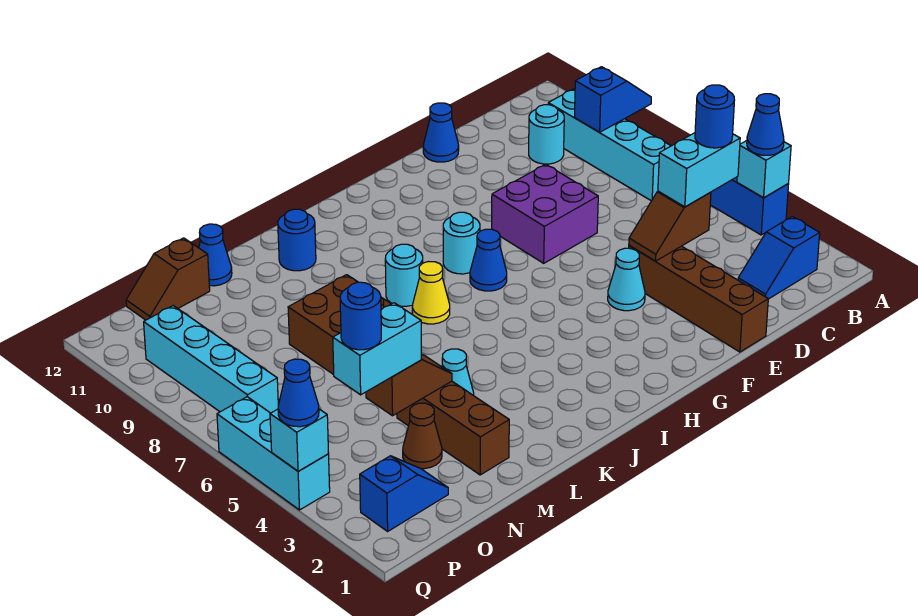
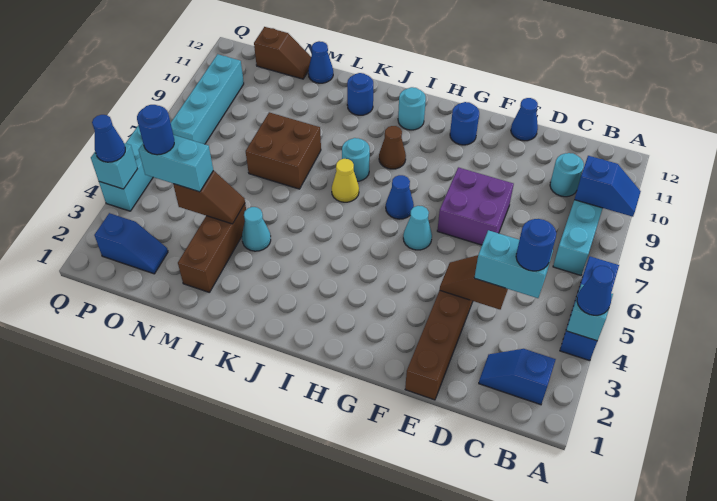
cyan 1x1 cone [608,248,645,311] -> cyan 1x1 cone moved to [403,206,432,250]
none -> blue 1x1 round brick [450,102,479,145]
cyan 1x1 round brick [443,212,480,274] -> cyan 1x1 round brick moved to [398,87,426,130]
brown 1x1 cone [403,403,442,469] -> brown 1x1 cone moved to [379,126,406,169]
brown 1x2 slope [126,238,210,320] -> brown 1x2 slope turned to [254,27,311,79]

